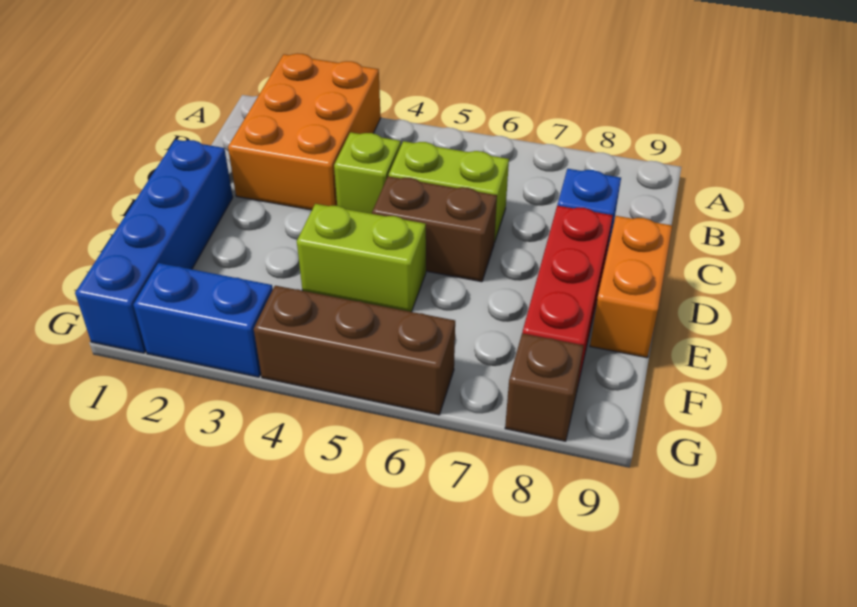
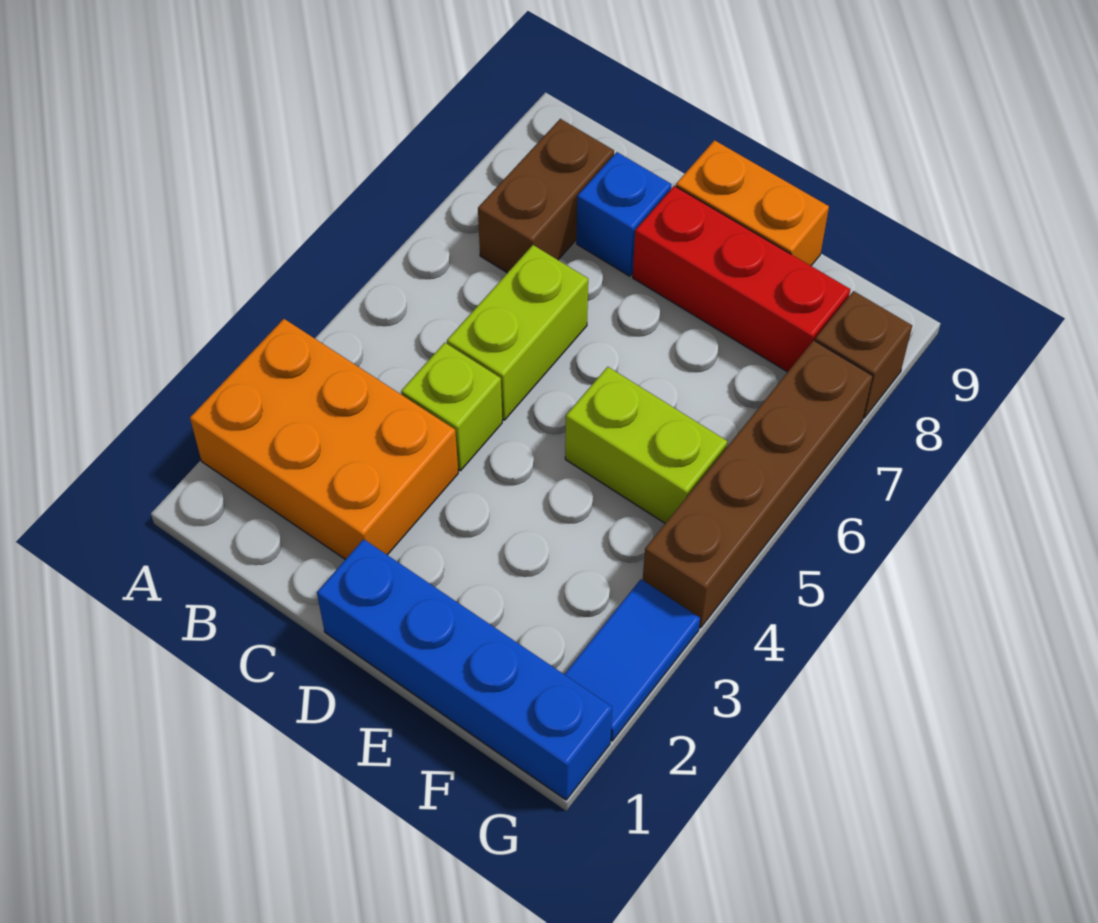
brown 1x2 brick [372,176,497,282] -> brown 1x2 brick moved to [478,119,614,273]
lime 1x2 brick [297,204,426,312] -> lime 1x2 brick turned to [565,367,727,523]
blue 1x2 brick [133,263,273,377] -> blue 1x2 tile [564,579,700,741]
brown 1x3 brick [254,286,455,415] -> brown 1x4 brick [643,340,873,628]

